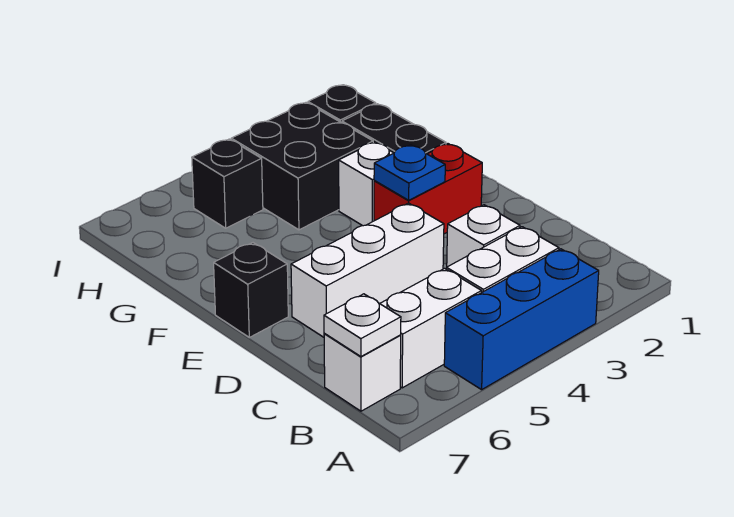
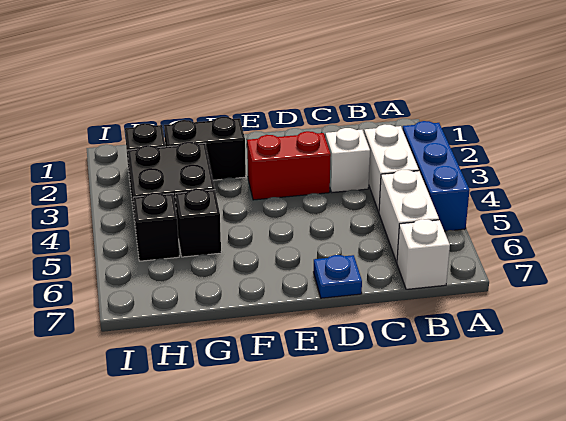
white 1x1 plate [324,294,401,356] -> none
white 1x3 brick [291,203,444,337] -> none
red 1x2 brick [374,144,482,234] -> red 1x2 brick turned to [247,131,331,200]
blue 1x1 plate [374,145,445,200] -> blue 1x1 plate moved to [314,255,362,298]
black 1x1 brick [214,243,288,337] -> black 1x1 brick moved to [175,189,221,257]
white 1x1 brick [339,142,393,226] -> none

